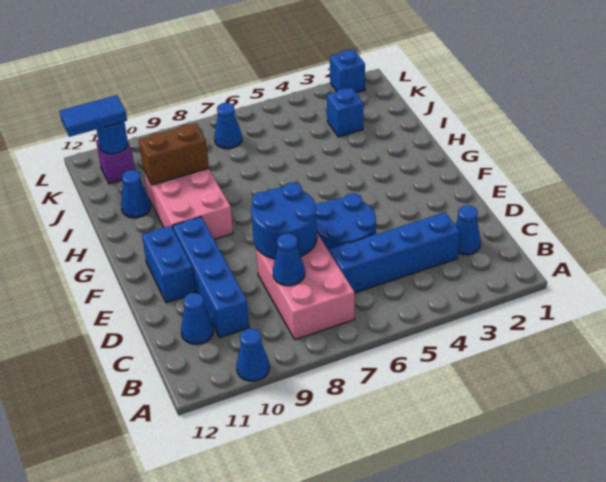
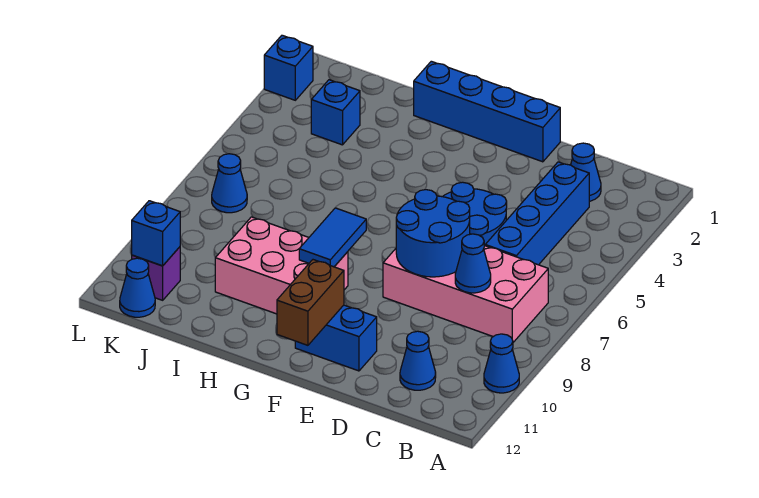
pink 2x3 brick [256,233,355,340] -> pink 2x4 brick [383,246,548,342]
blue 1x4 brick [173,217,249,337] -> blue 1x4 brick moved to [414,61,560,162]
brown 1x2 brick [139,123,209,185] -> brown 1x2 brick moved to [277,260,344,345]
blue 1x1 cone [121,170,151,218] -> blue 1x1 cone moved to [120,258,155,317]
blue 1x1 round brick [96,122,128,154] -> blue 1x1 brick [132,201,180,266]
blue 1x2 tile [60,95,127,137] -> blue 1x2 tile moved to [299,208,366,267]

